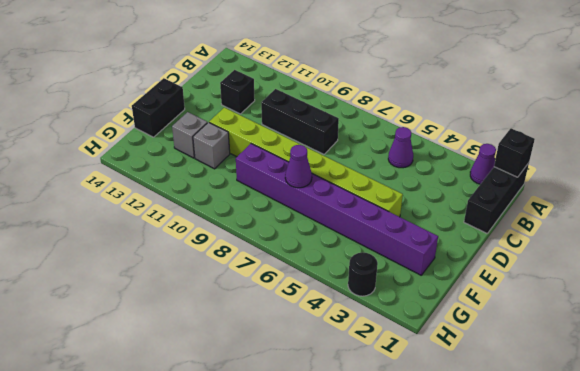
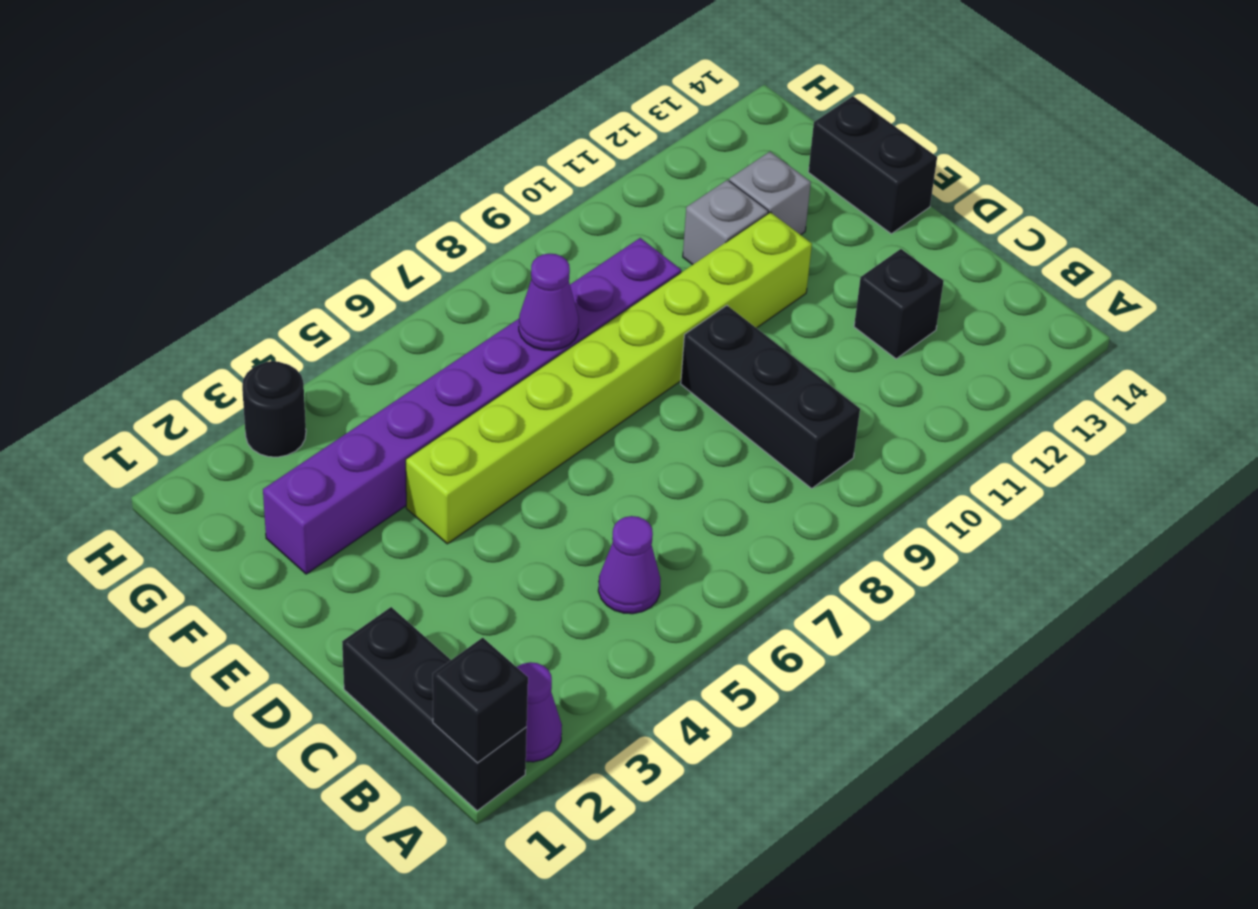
black 1x3 brick [261,89,339,154] -> black 1x3 brick turned to [681,305,860,488]

